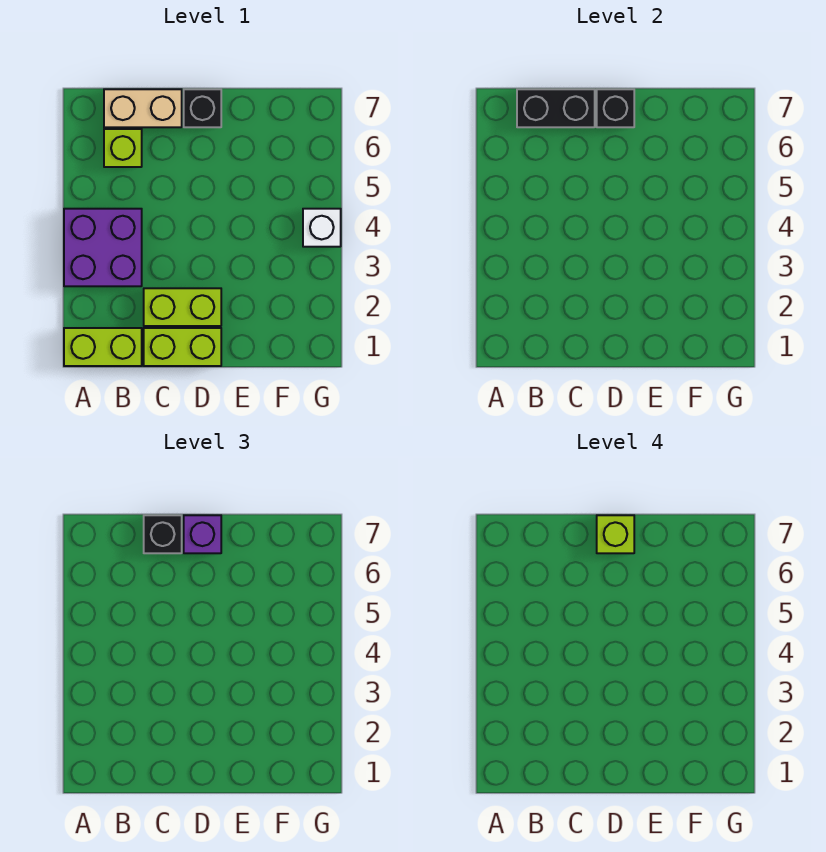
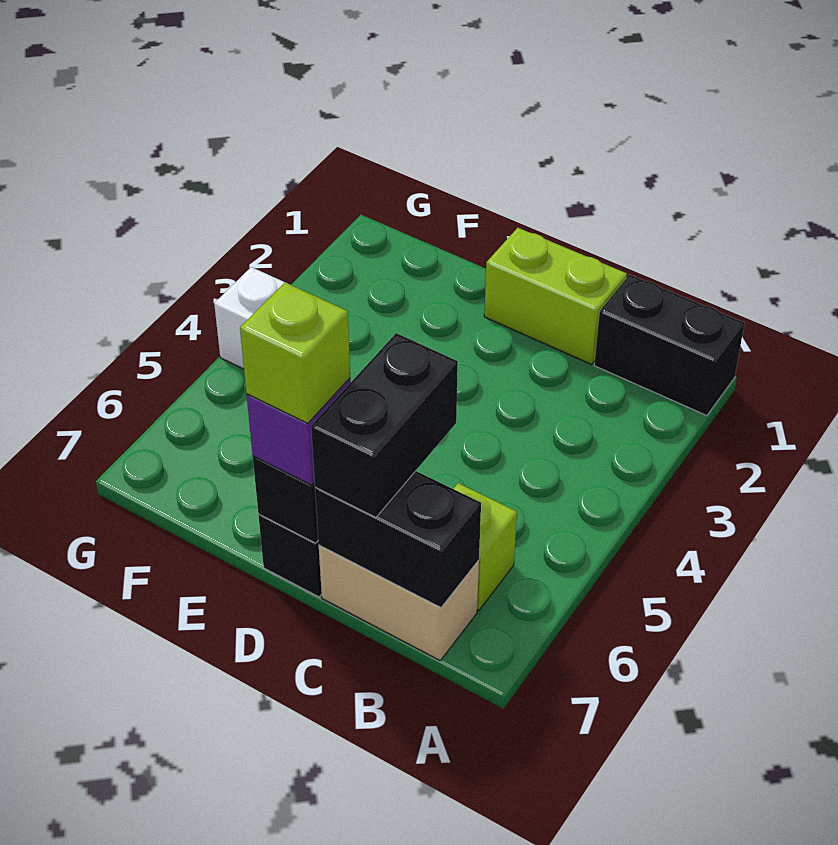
lime 1x2 brick [64,328,142,366] -> black 1x2 brick [594,275,744,416]
purple 2x2 brick [64,209,142,286] -> none
lime 1x2 brick [144,288,221,326] -> none
black 1x1 brick [144,515,182,553] -> black 1x2 brick [311,333,458,517]

